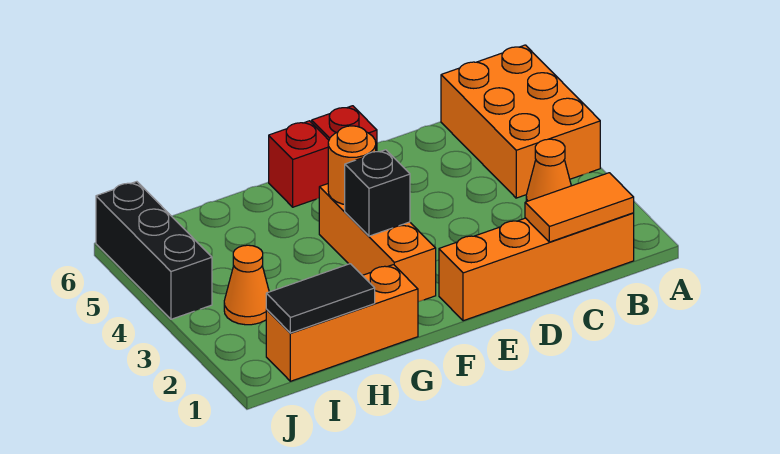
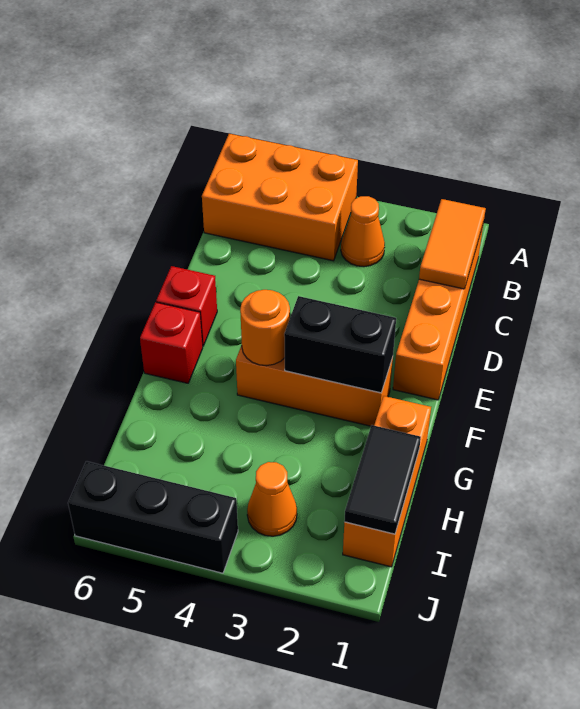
black 1x1 brick [345,150,410,236] -> black 1x2 brick [284,296,396,393]

